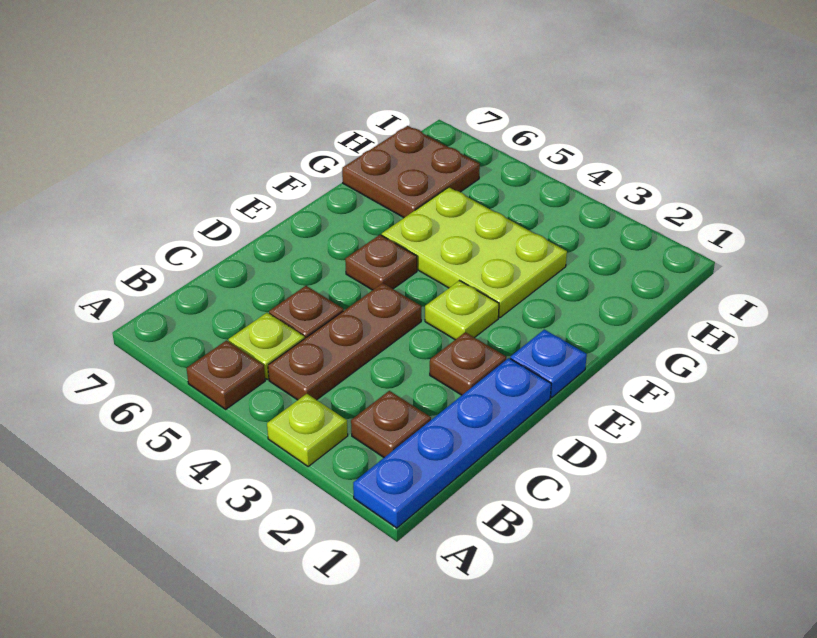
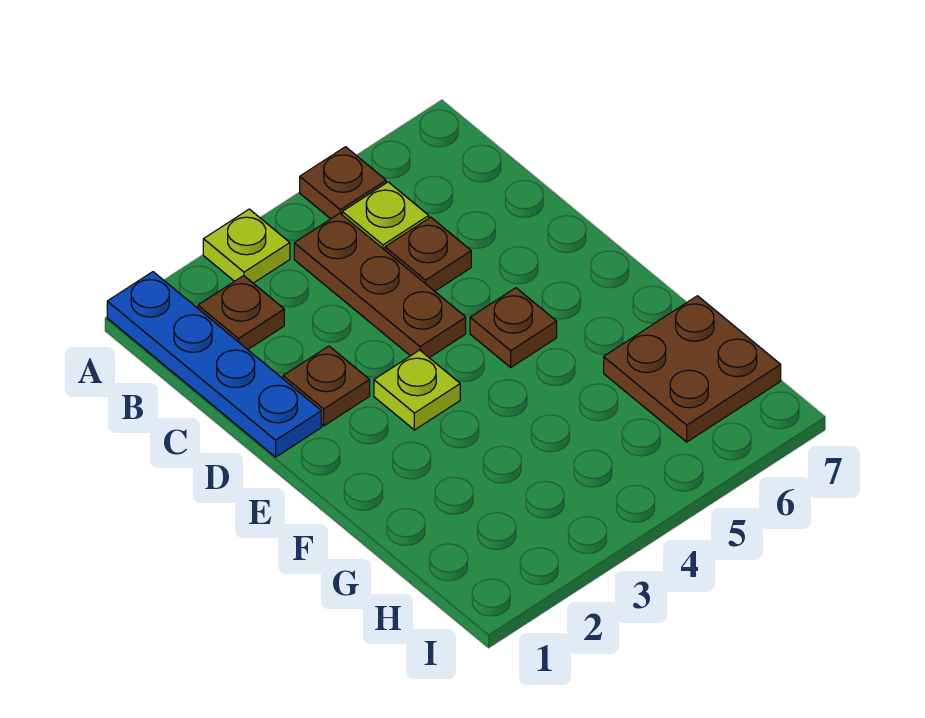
blue 1x1 plate [510,329,587,398] -> none
lime 2x3 plate [382,187,567,318] -> none

